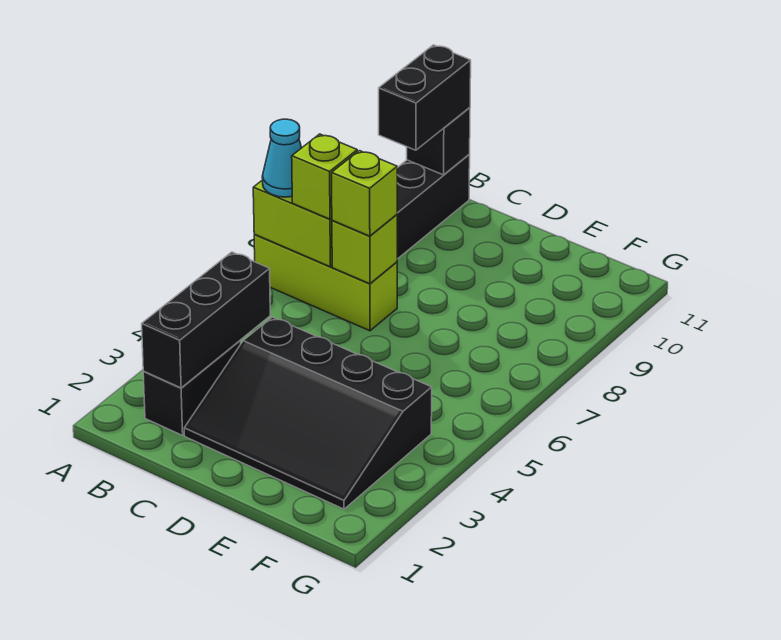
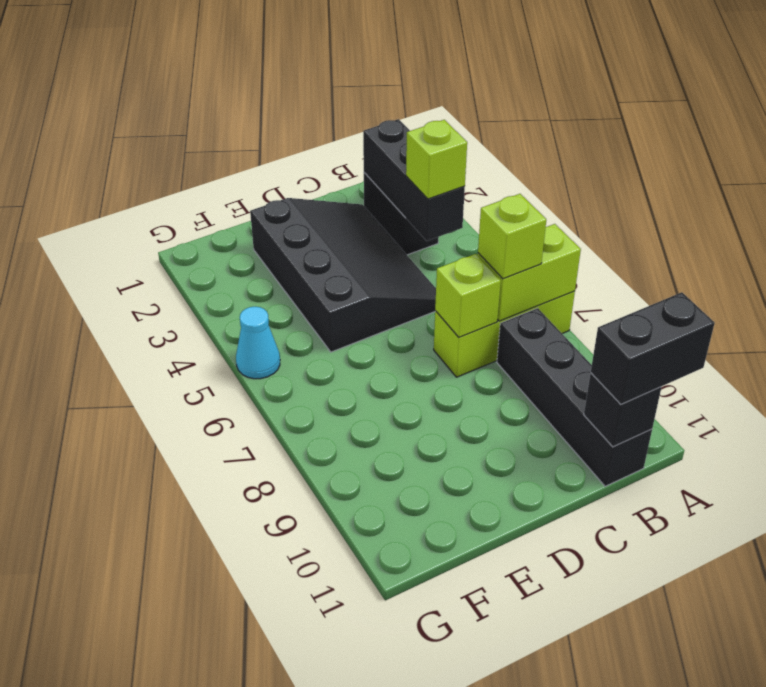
cyan 1x1 cone [262,119,301,197] -> cyan 1x1 cone moved to [236,307,280,379]
black 1x2 brick [379,45,471,150] -> black 1x2 brick turned to [591,292,715,404]
black 3x4 slope [184,317,432,509] -> black 3x4 slope turned to [250,198,436,352]
lime 1x1 brick [332,151,397,236] -> lime 1x1 brick moved to [406,120,467,199]

